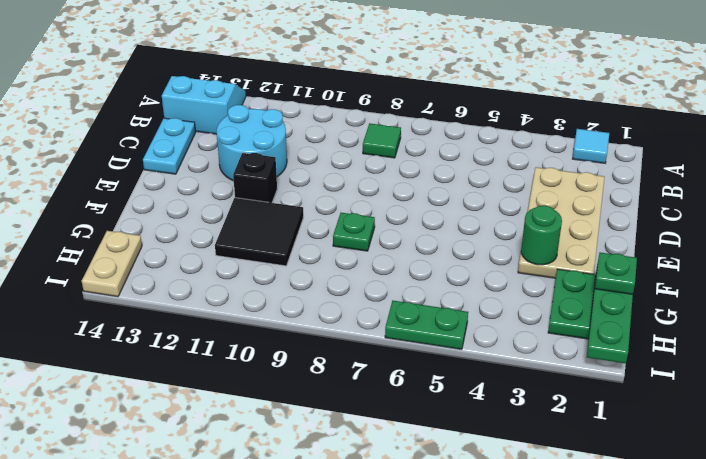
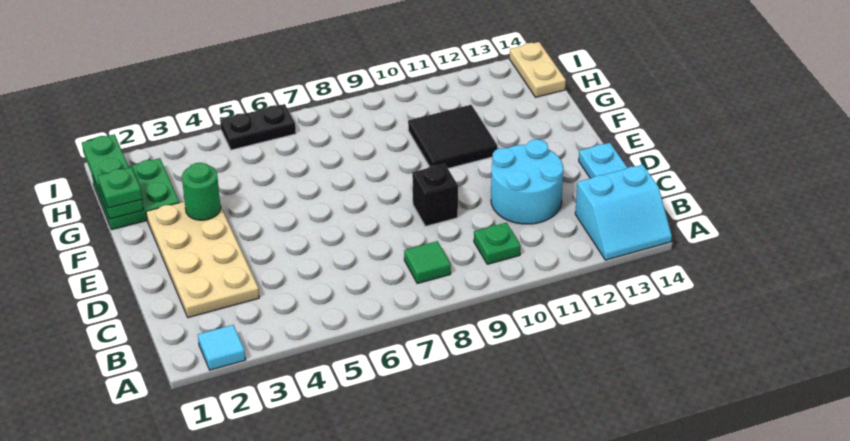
black 1x1 brick [233,153,277,203] -> black 1x1 brick moved to [412,164,458,226]
green 1x1 plate [333,213,375,251] -> green 1x1 plate moved to [474,223,520,264]
green 1x2 plate [385,301,468,349] -> black 1x2 plate [220,104,296,150]

